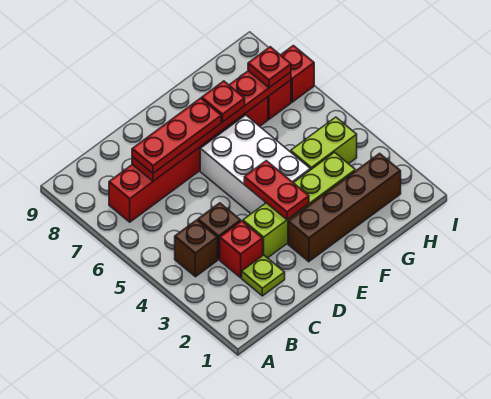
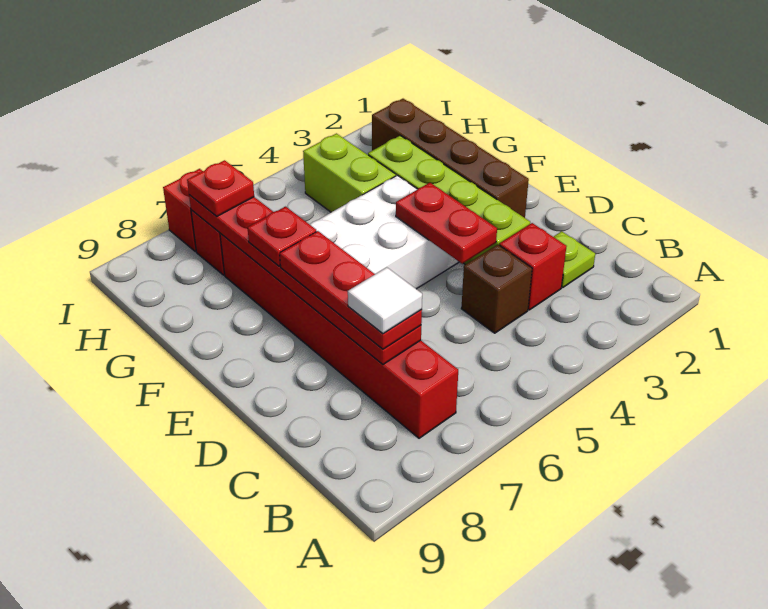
brown 1x1 brick [175,220,218,277] -> none
none -> white 1x1 tile [348,267,422,334]
red 1x2 plate [244,161,309,220] -> red 1x2 plate turned to [396,183,497,264]

